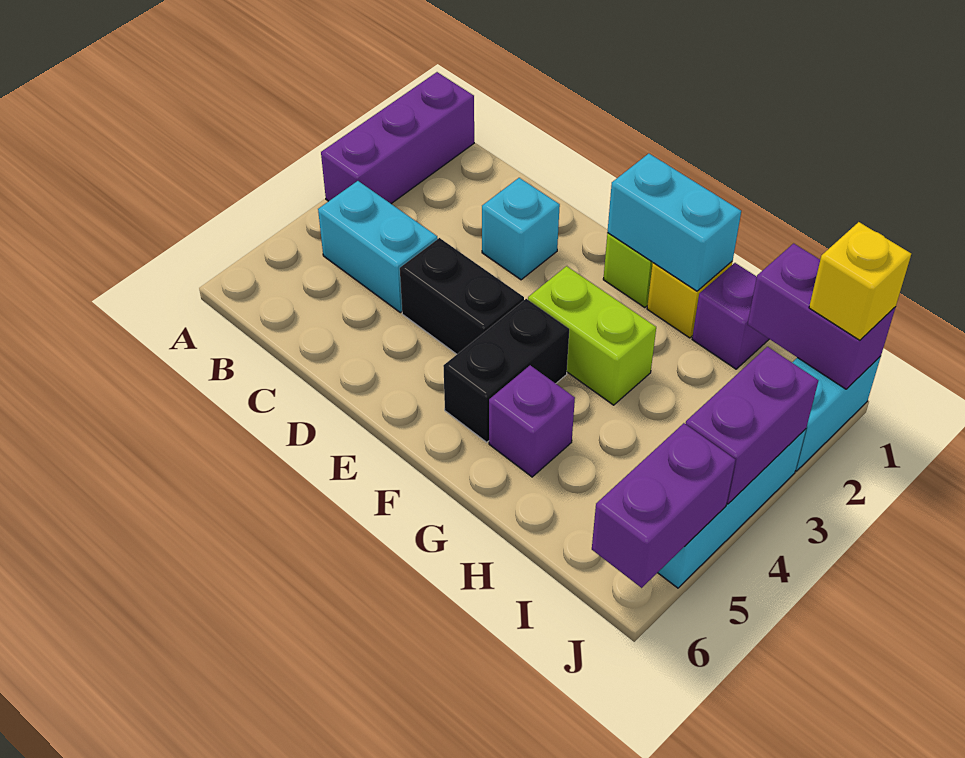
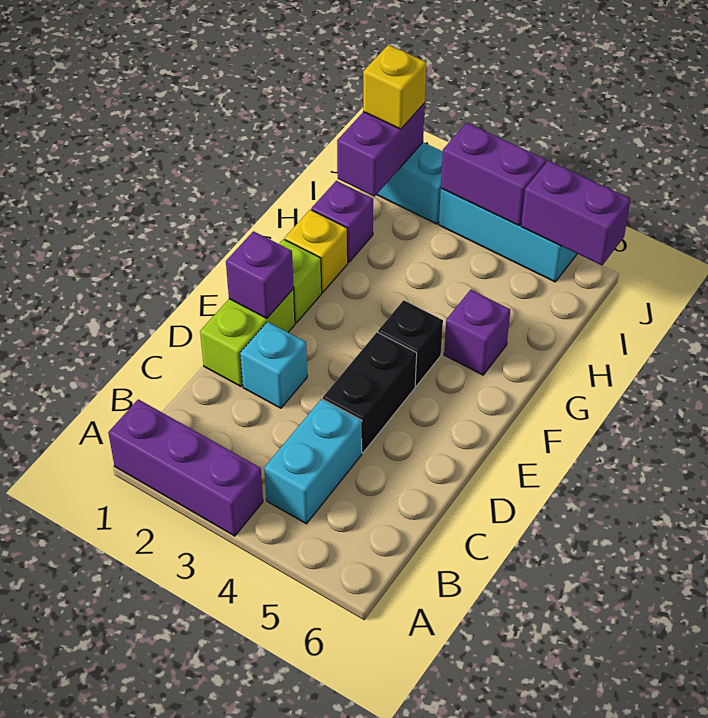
none -> purple 1x1 brick [226,231,294,318]
cyan 1x2 brick [607,154,741,291] -> none
lime 1x2 brick [528,266,656,405] -> lime 1x2 brick moved to [200,289,295,386]
black 1x2 brick [443,299,569,442] -> black 1x1 brick [378,300,443,386]

